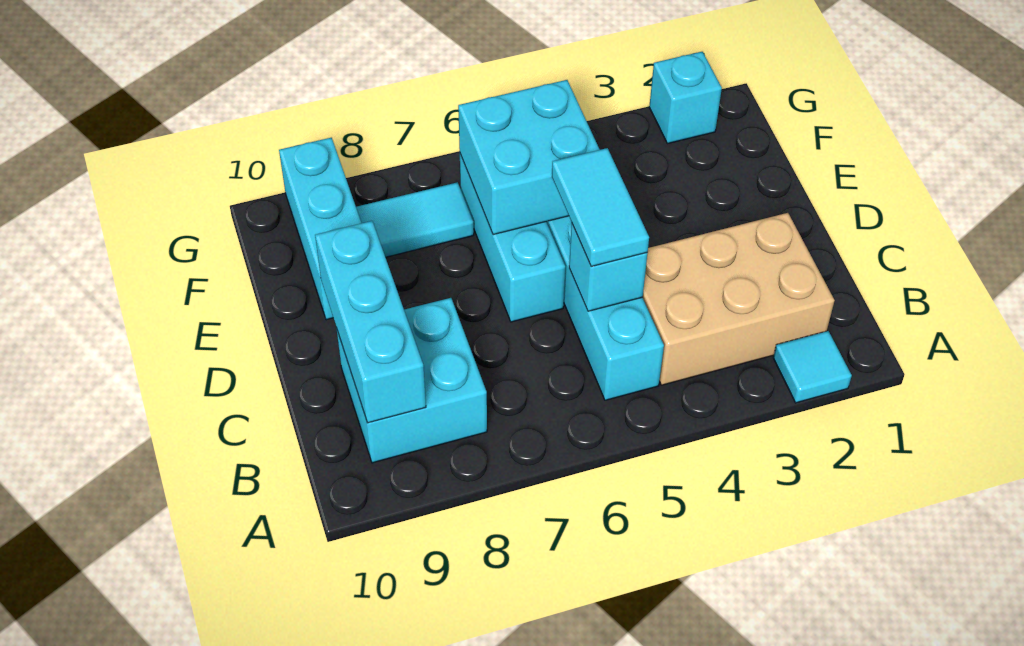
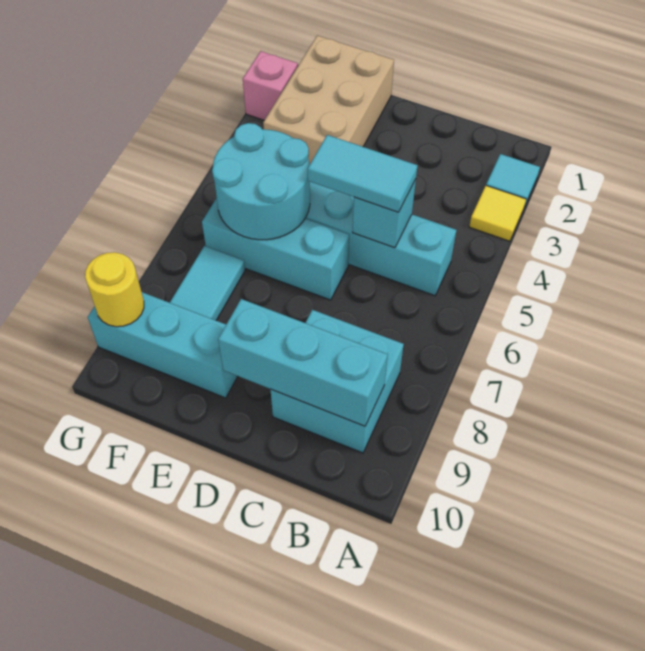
none -> yellow 1x1 tile [469,186,526,241]
tan 2x3 brick [642,213,835,385] -> tan 2x3 brick moved to [263,35,394,165]
cyan 2x2 brick [458,80,600,235] -> cyan 2x2 round brick [212,123,310,240]
cyan 1x1 brick [649,52,722,144] -> pink 1x1 brick [243,51,298,120]
none -> yellow 1x1 round brick [85,252,144,327]

